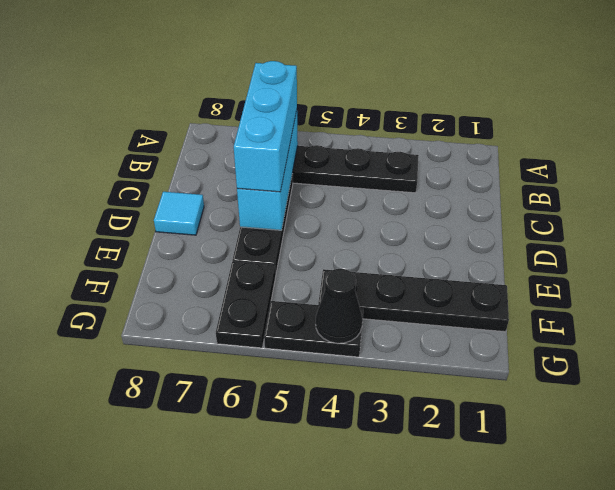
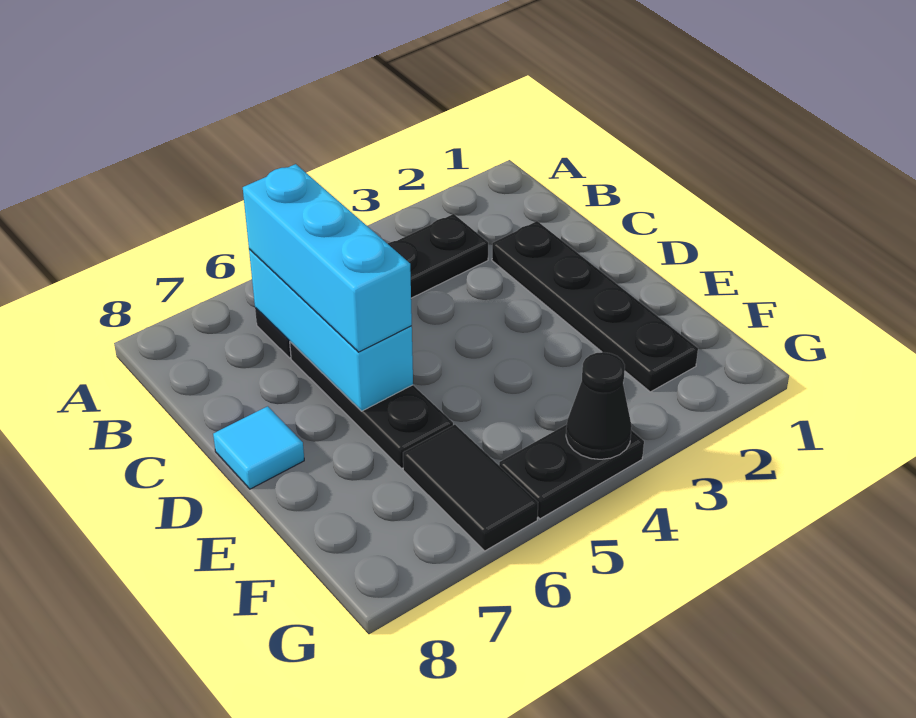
black 1x4 plate [318,269,509,332] -> black 1x4 plate turned to [492,221,698,392]
black 1x2 plate [216,262,276,348] -> black 1x2 tile [403,425,538,551]

